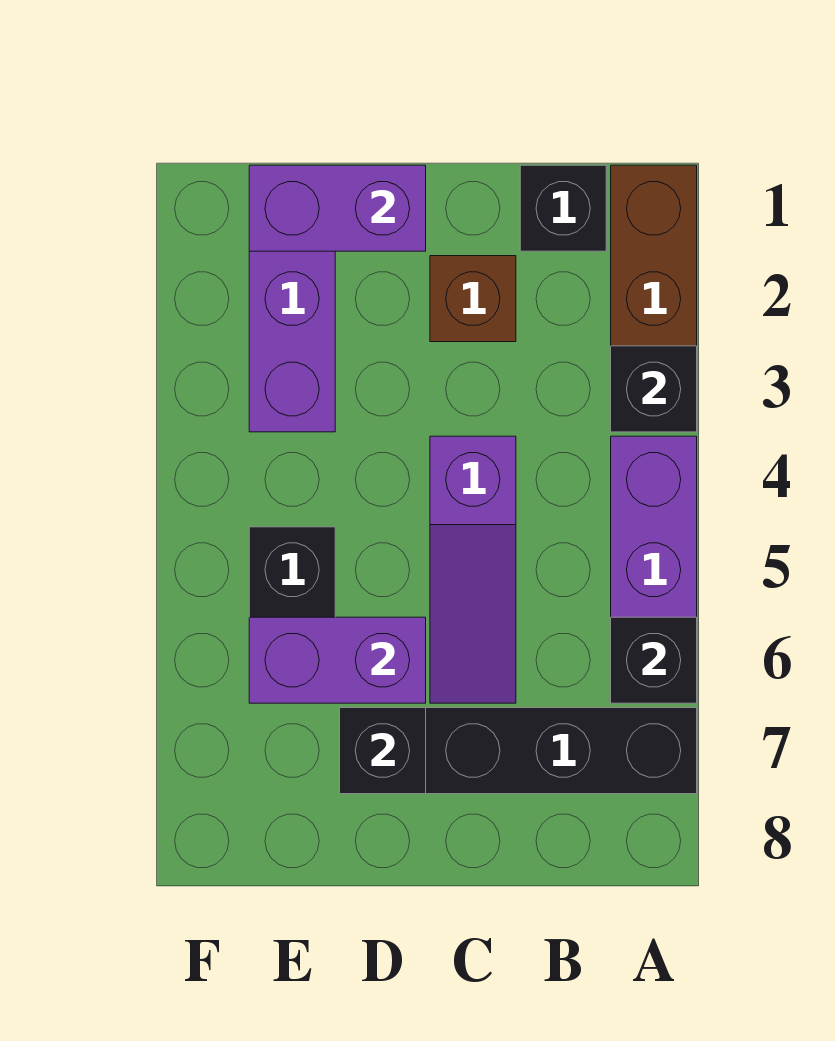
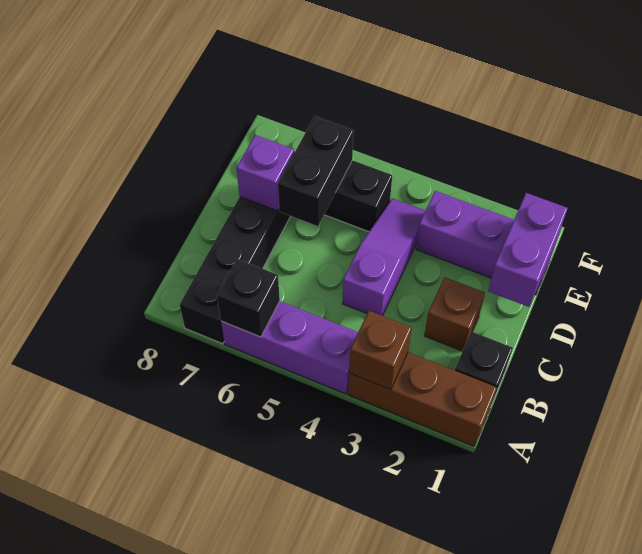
black 1x1 brick [611,346,697,432] -> brown 1x1 brick [349,311,412,390]
purple 1x3 slope [430,436,516,703] -> purple 1x3 slope turned to [342,198,426,316]
purple 1x2 brick [249,617,426,703] -> black 1x2 brick [278,116,354,226]
black 1x1 brick [340,708,426,794] -> purple 1x1 brick [236,135,294,211]

